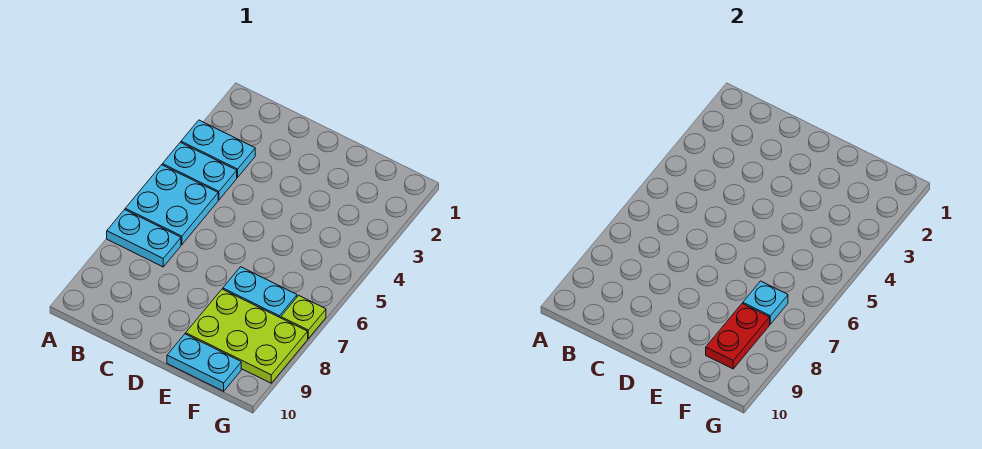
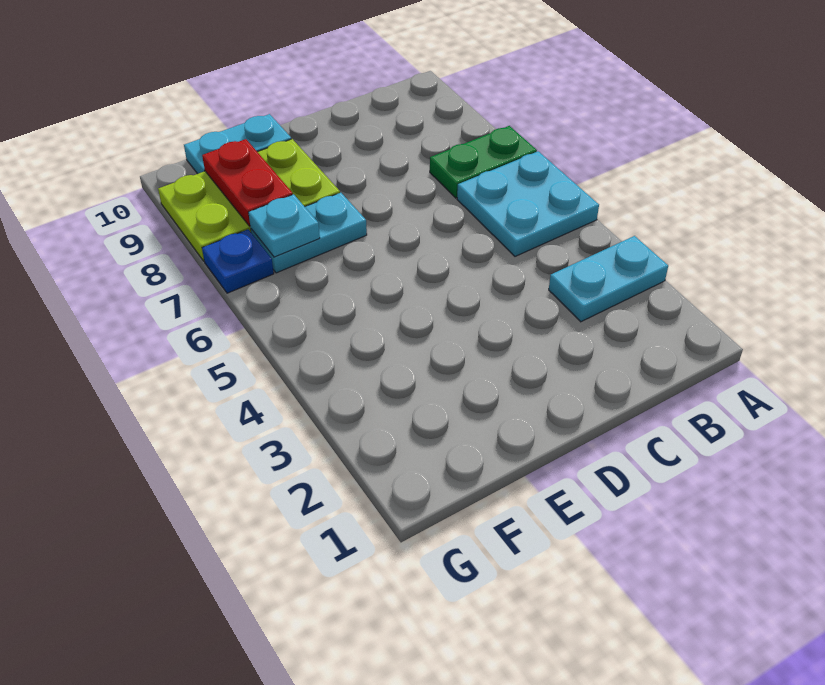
cyan 1x2 plate [162,142,237,200] -> none
cyan 1x2 plate [107,210,181,267] -> green 1x2 plate [430,126,537,198]
lime 1x1 plate [281,295,326,338] -> blue 1x1 plate [202,230,274,293]

